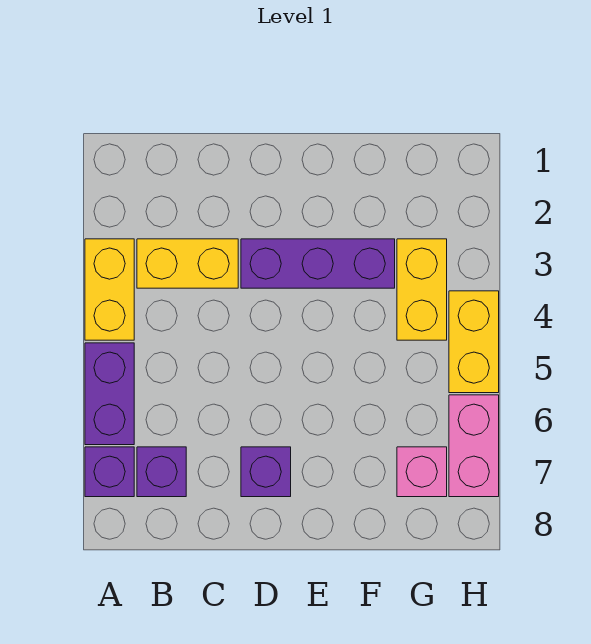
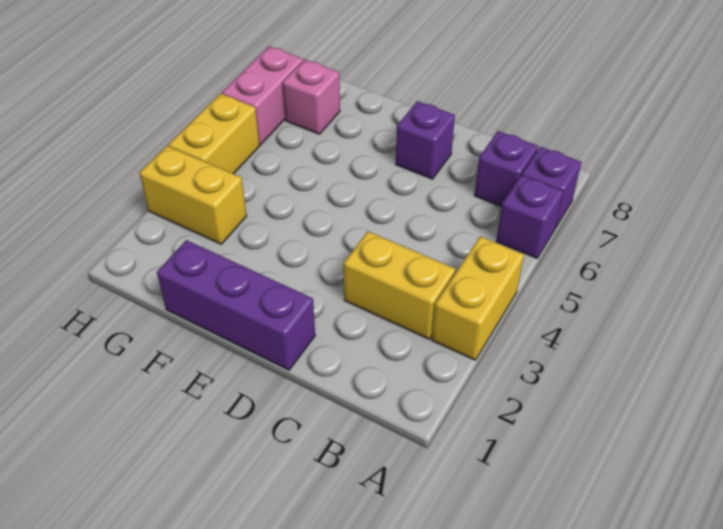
purple 1x2 brick [85,343,134,445] -> purple 1x1 brick [496,175,563,258]
purple 1x3 brick [241,239,395,288] -> purple 1x3 brick moved to [157,240,315,370]
yellow 1x2 brick [397,239,447,340] -> yellow 1x2 brick turned to [140,146,247,244]

